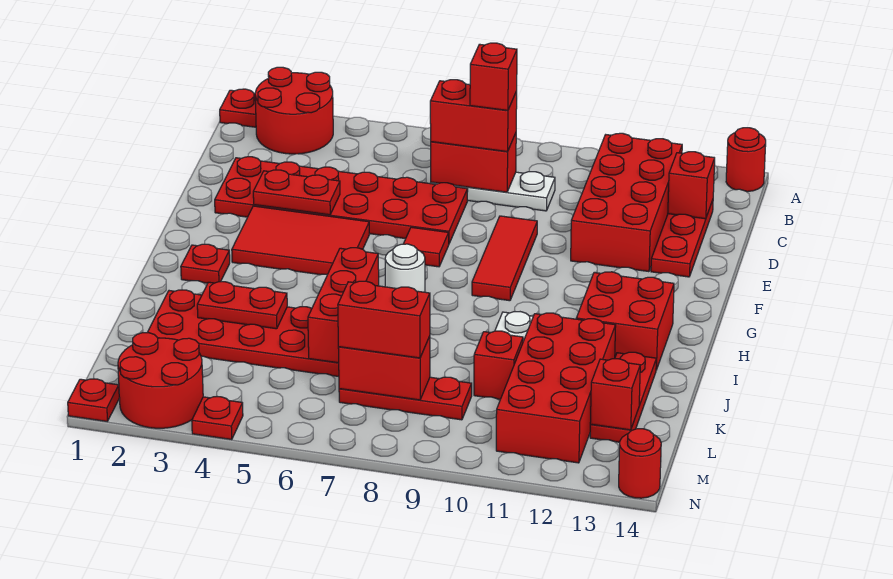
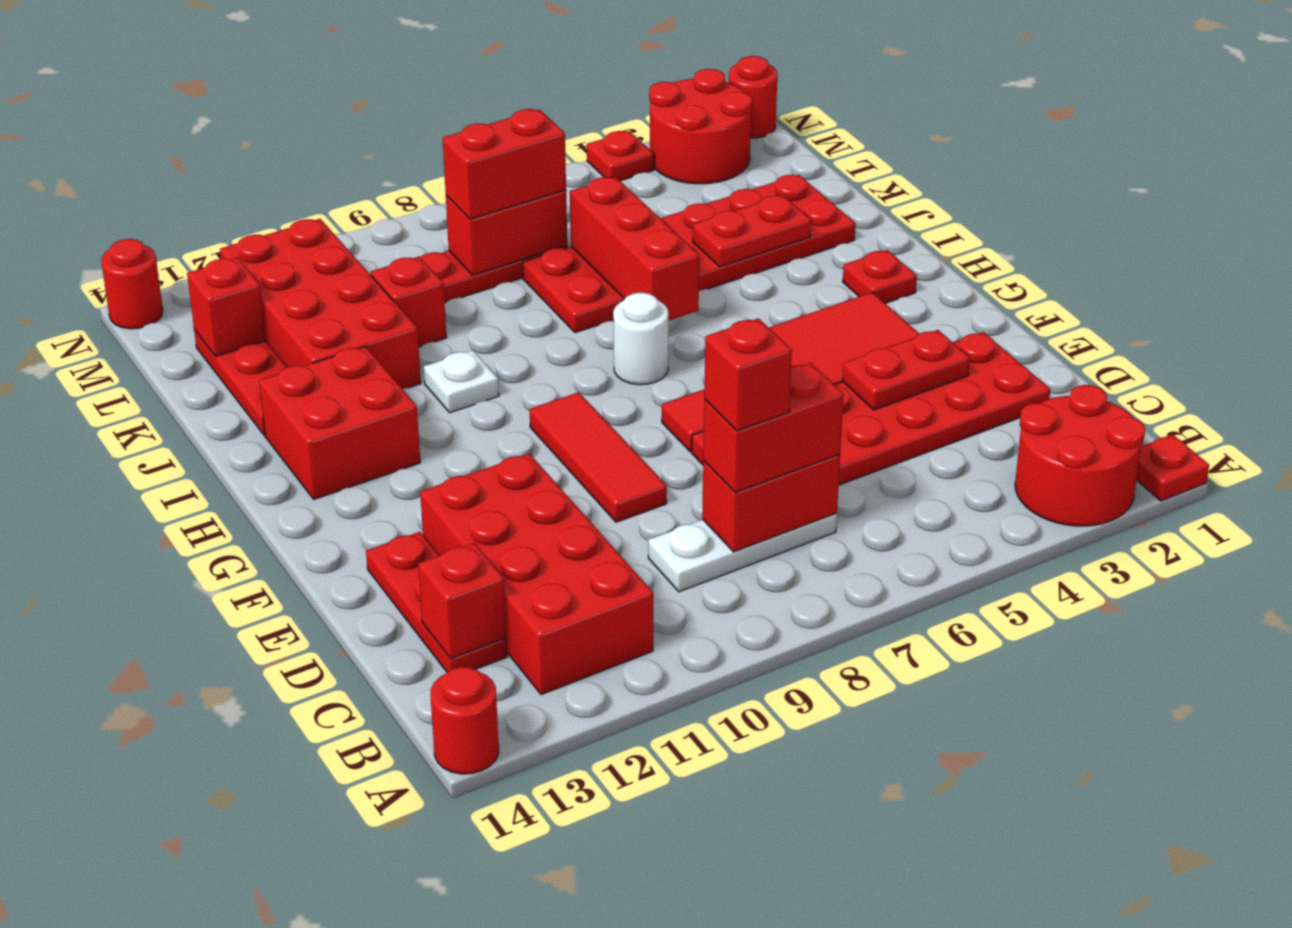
red 1x1 plate [68,379,119,421] -> red 1x1 round brick [729,56,777,138]

